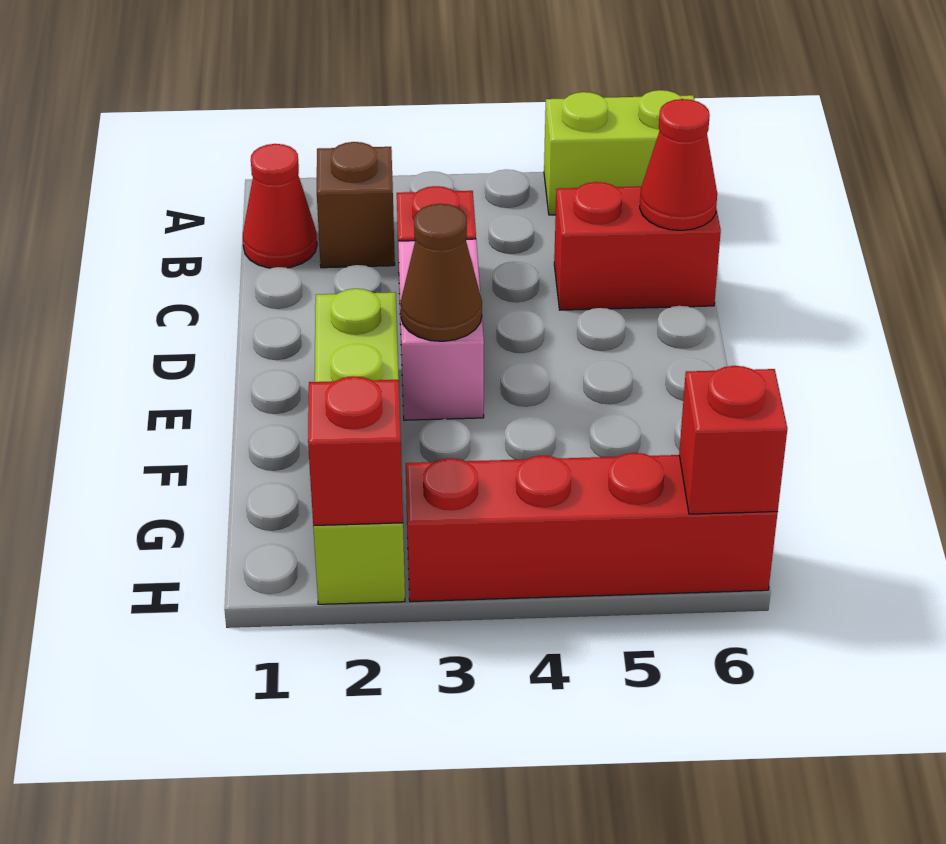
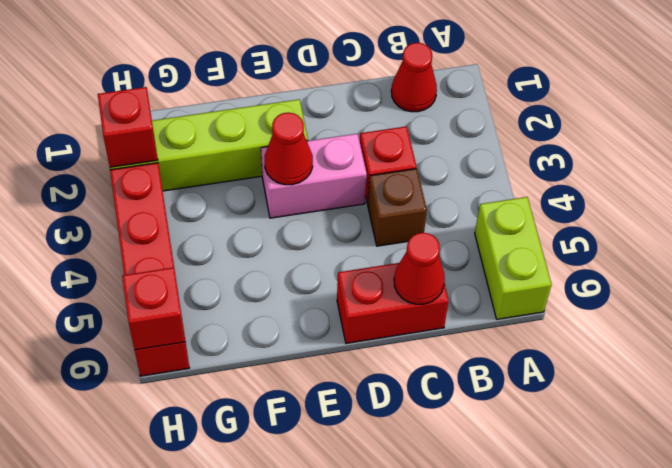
brown 1x1 brick [317,142,395,268] -> brown 1x1 brick moved to [367,169,427,246]
red 1x2 brick [554,182,721,310] -> red 1x2 brick turned to [337,263,449,343]
brown 1x1 cone [400,204,482,341] -> red 1x1 cone [265,113,313,185]

